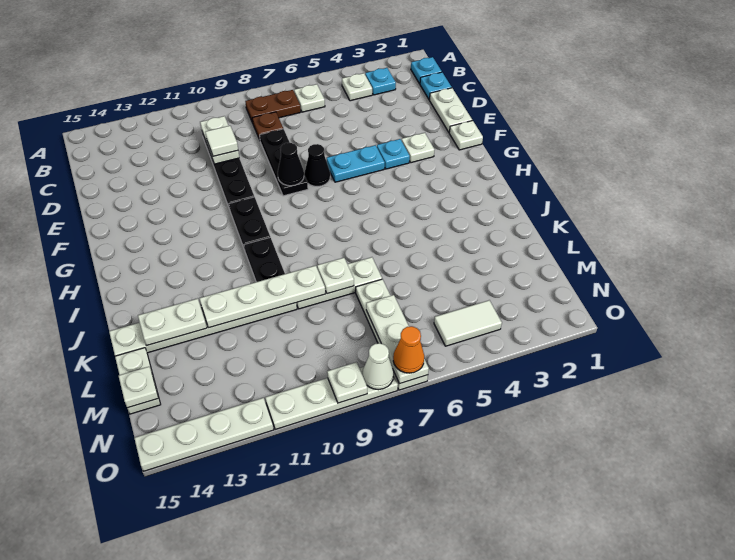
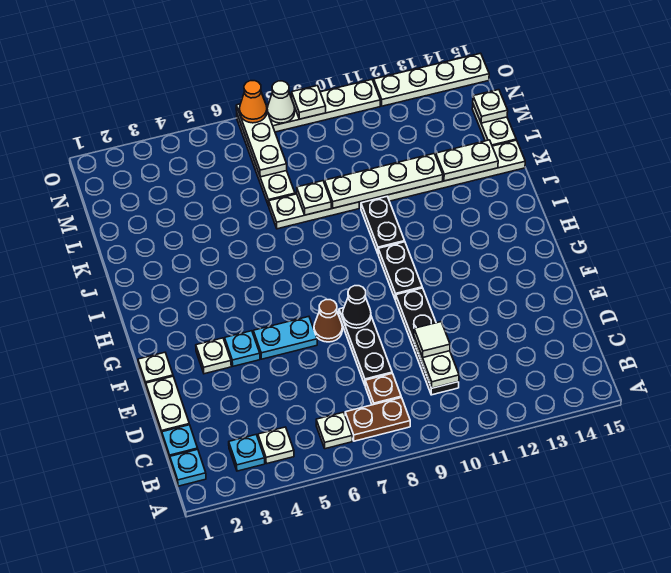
black 1x1 cone [304,144,330,186] -> brown 1x1 cone [314,300,342,342]
white 1x2 tile [434,300,502,346] -> none

